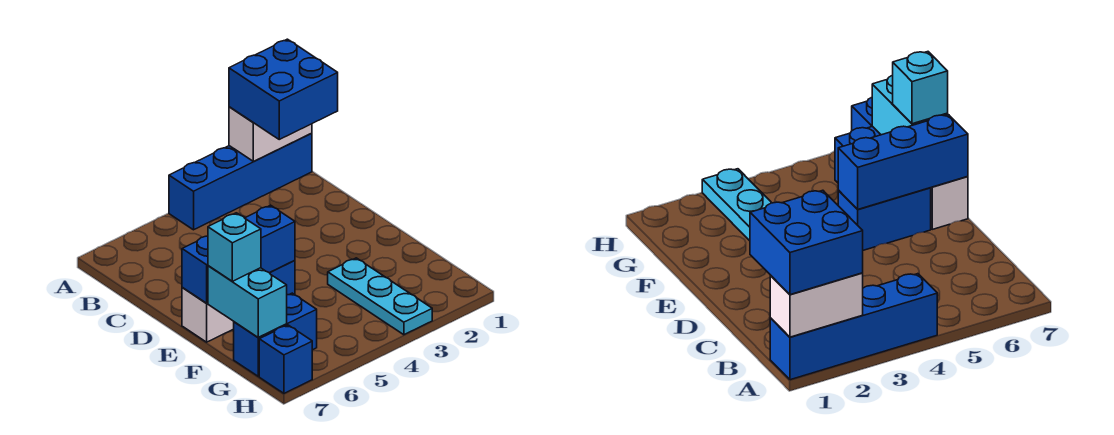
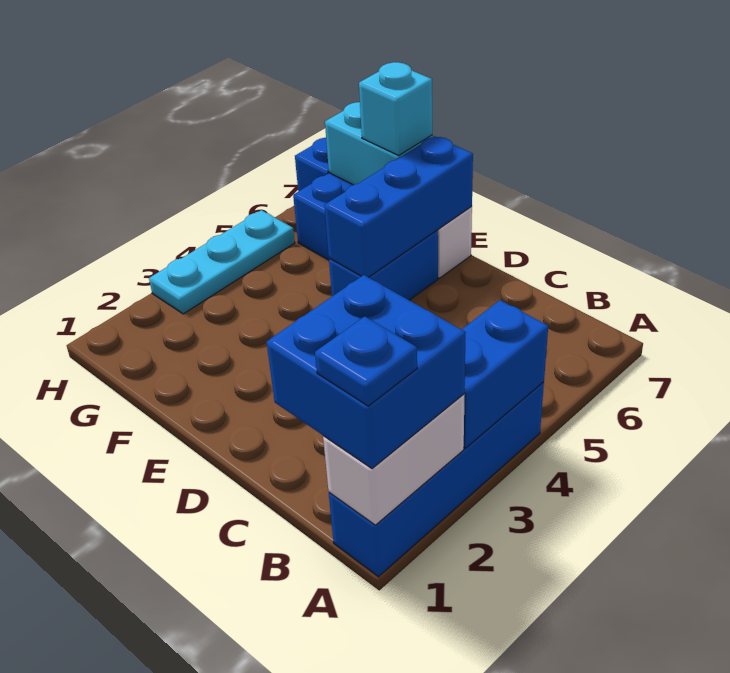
none -> blue 1x1 plate [315,316,417,406]
none -> blue 1x2 brick [462,300,548,448]
cyan 1x3 plate [328,258,432,335] -> cyan 1x3 plate turned to [149,210,295,314]

